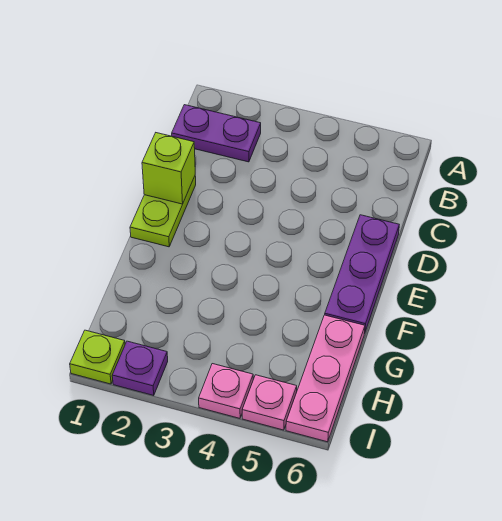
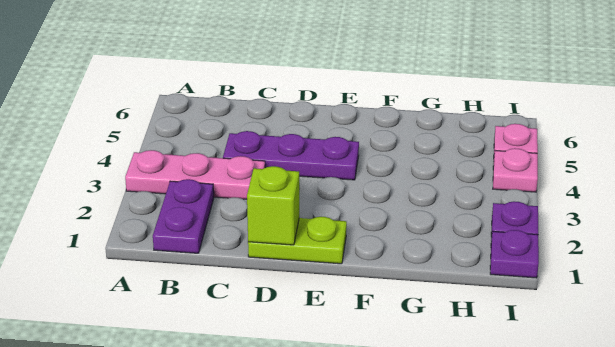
purple 1x3 plate [325,215,399,333] -> purple 1x3 plate moved to [223,131,359,180]
pink 1x3 plate [286,315,365,442] -> pink 1x3 plate moved to [125,150,265,199]
lime 1x1 plate [70,330,125,384] -> purple 1x1 plate [490,230,539,278]

